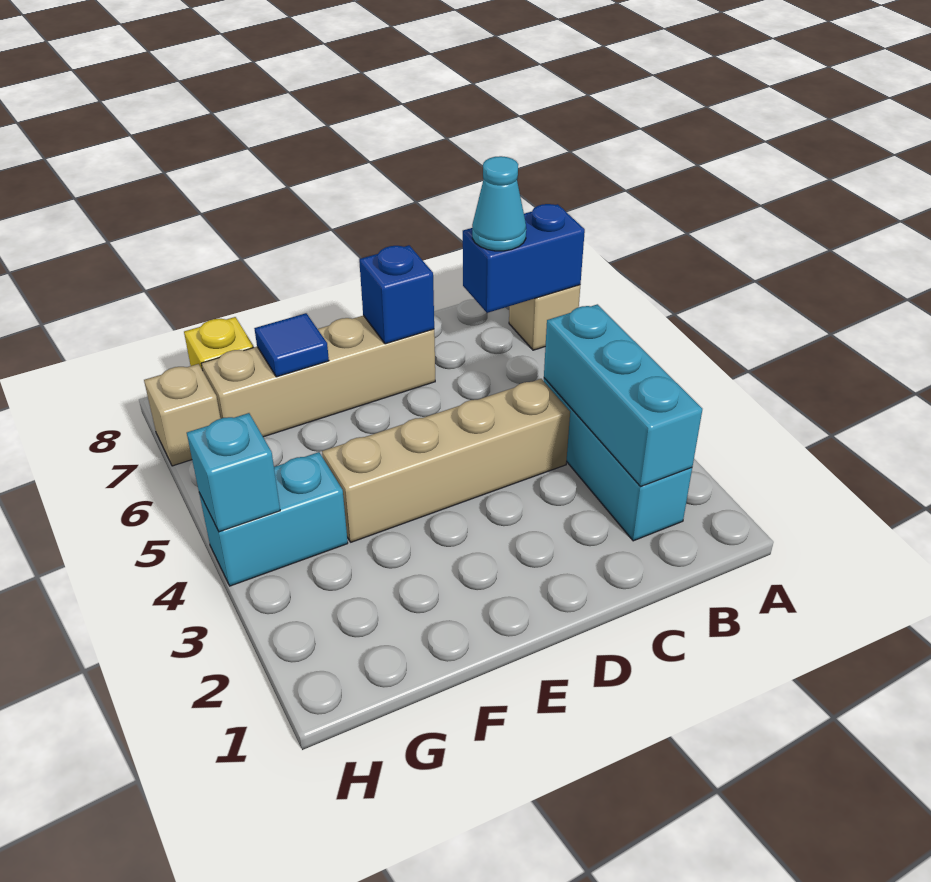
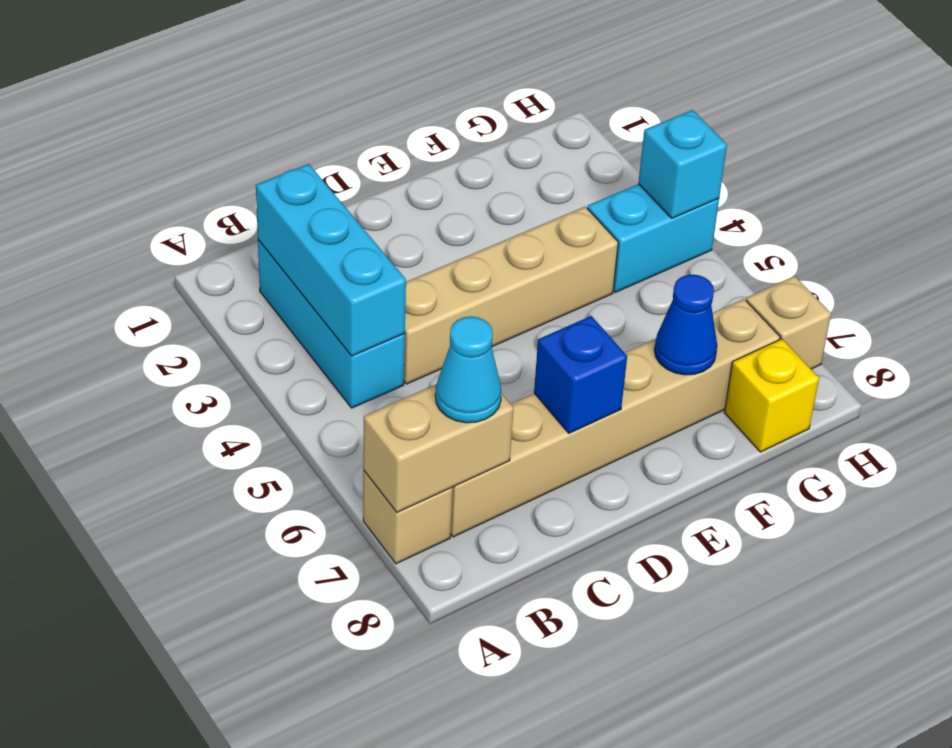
blue 1x2 brick [463,204,585,313] -> tan 1x2 brick [363,384,513,512]
tan 1x4 brick [202,316,435,437] -> tan 1x6 brick [450,299,780,537]
blue 1x1 tile [254,313,329,377] -> blue 1x1 cone [654,275,717,375]

